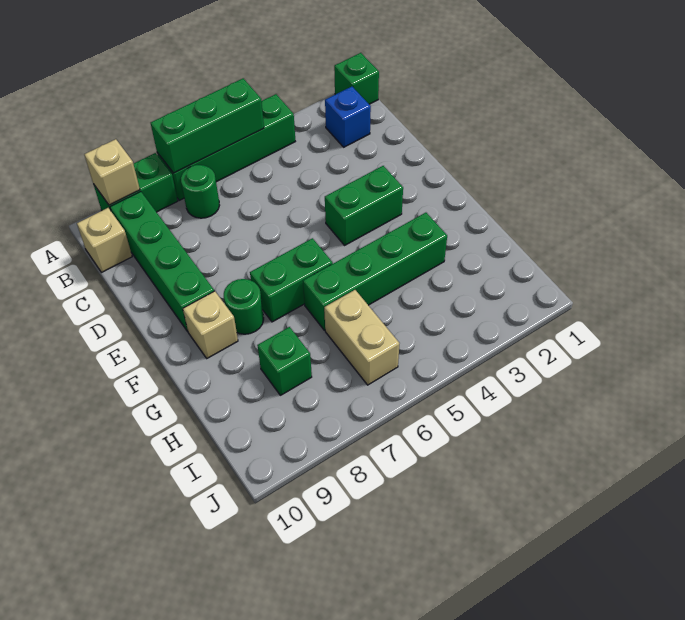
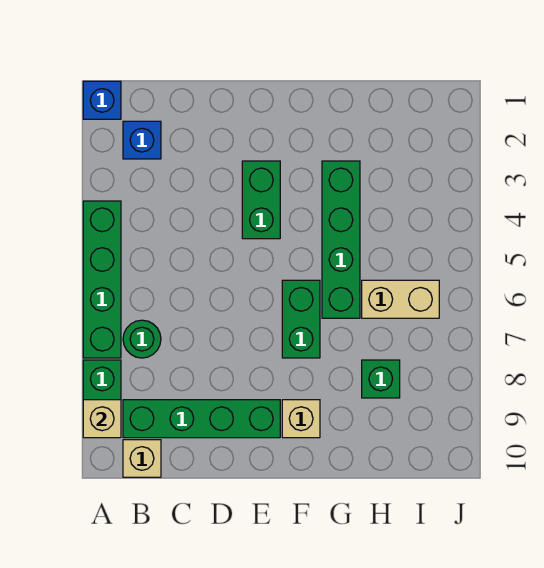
green 1x1 brick [334,53,379,104] -> blue 1x1 brick [83,81,121,119]
green 1x3 brick [151,78,264,173] -> none
green 1x1 round brick [224,279,264,334] -> none

